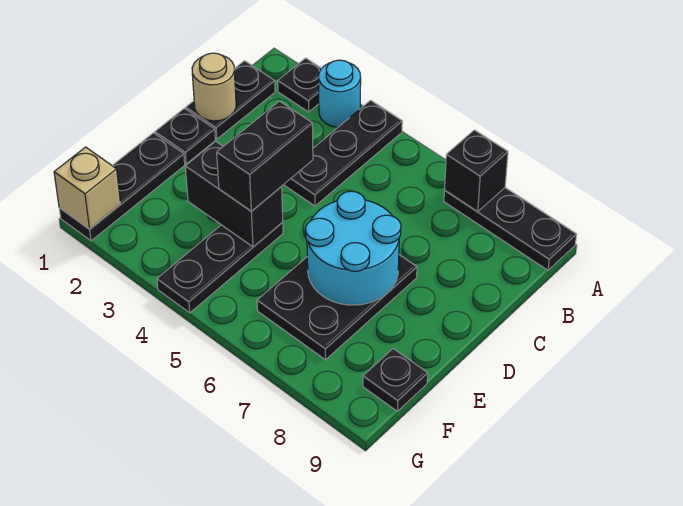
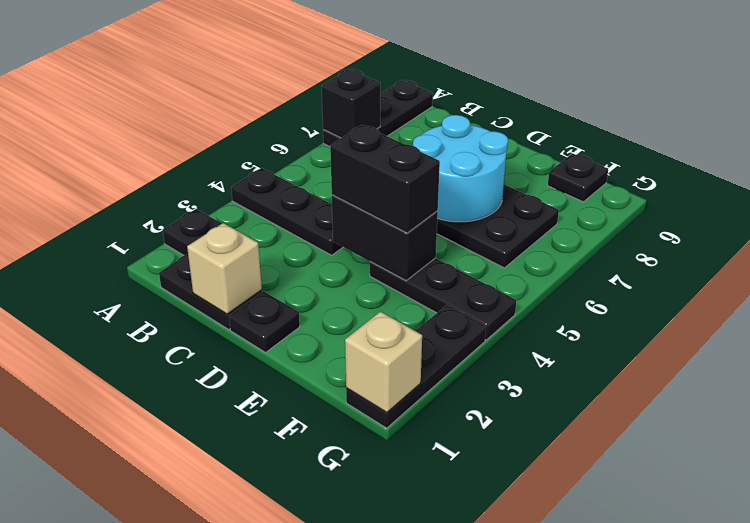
cyan 1x1 round brick [319,60,361,127] -> none
tan 1x1 round brick [192,53,236,121] -> tan 1x1 brick [187,223,262,314]
black 1x3 plate [59,133,185,241] -> black 1x3 plate turned to [346,305,486,428]
black 1x2 brick [185,141,283,247] -> black 1x2 brick turned to [332,195,438,281]

